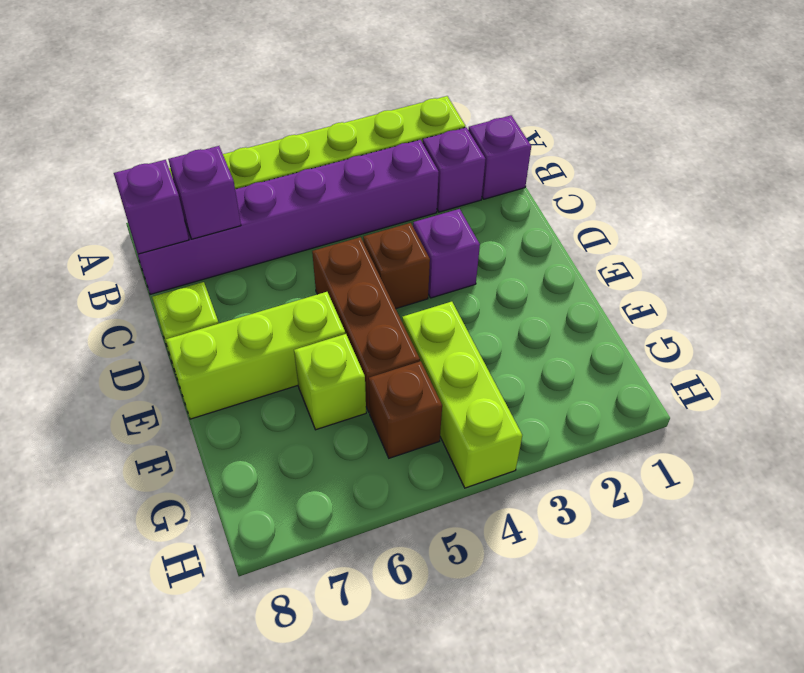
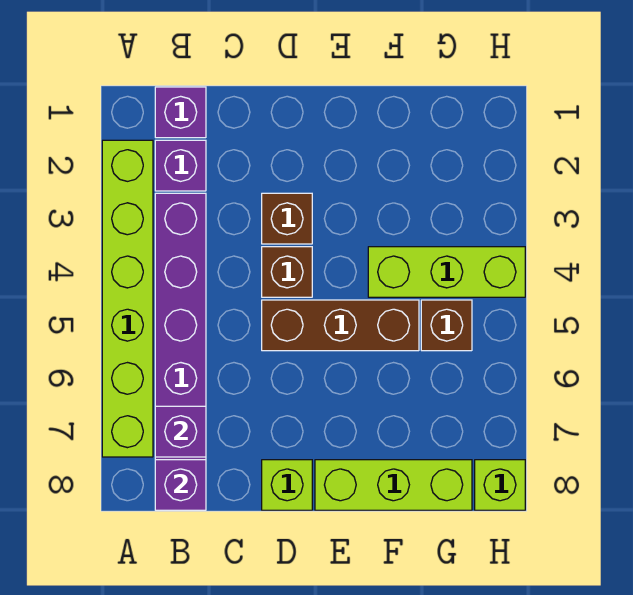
purple 1x1 brick [413,209,480,298] -> brown 1x1 brick [262,193,312,244]
lime 1x3 brick [166,292,345,419] -> lime 1x3 brick turned to [315,460,472,510]
lime 1x1 brick [294,334,366,430] -> lime 1x1 brick moved to [475,460,525,510]

